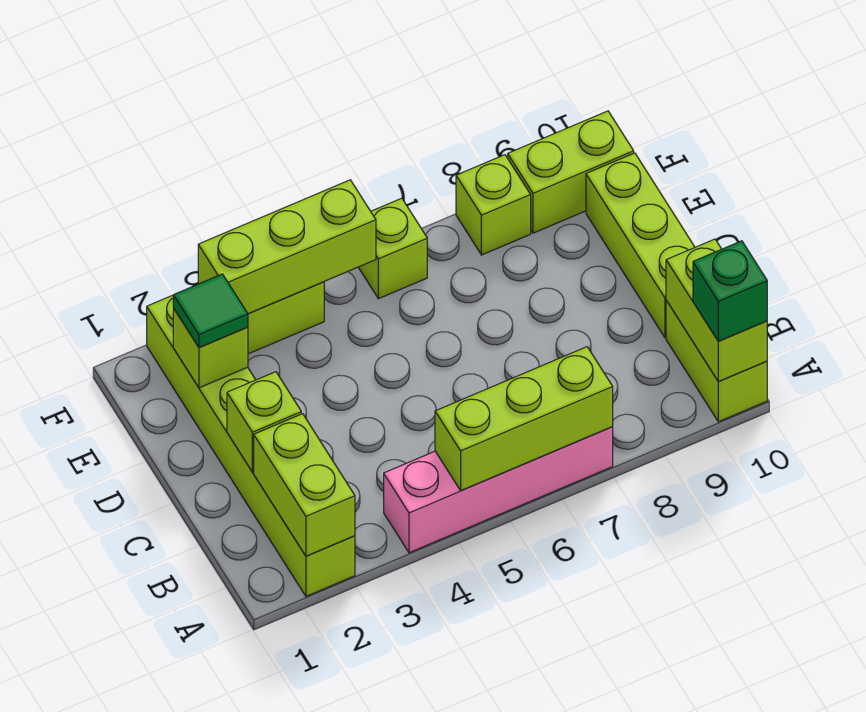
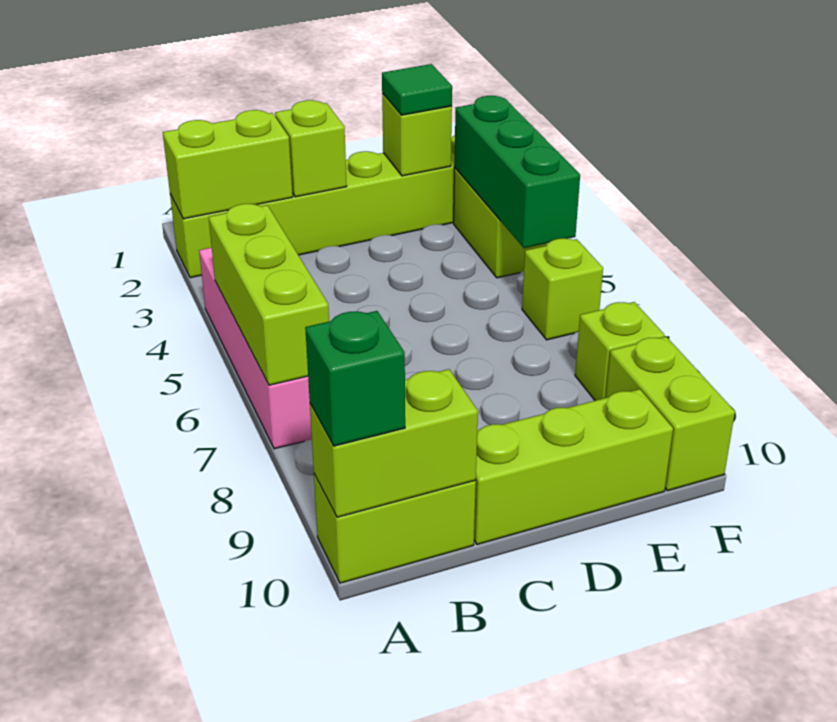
lime 1x3 brick [198,180,376,314] -> green 1x3 brick [454,96,580,248]

